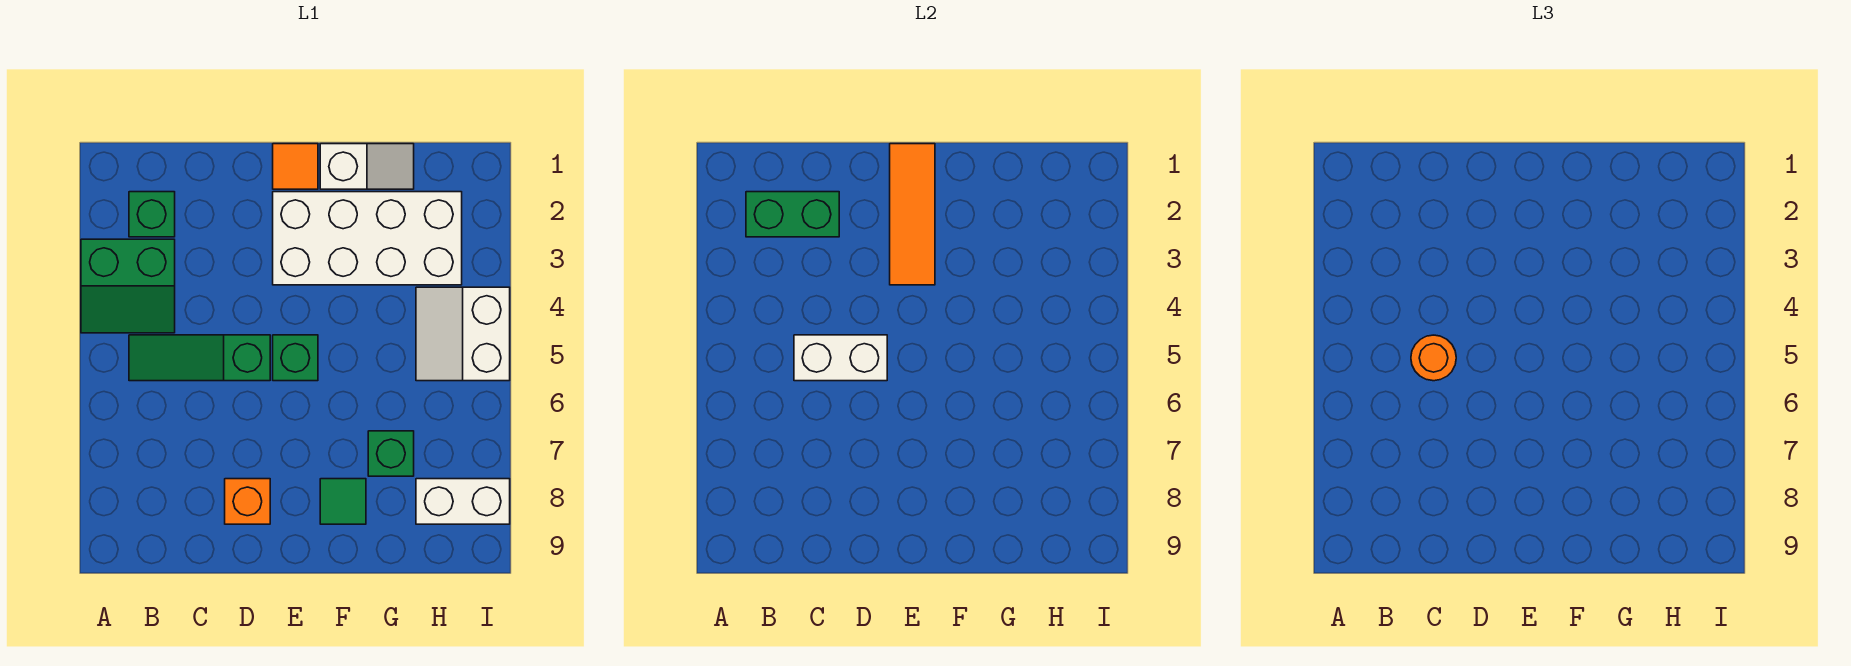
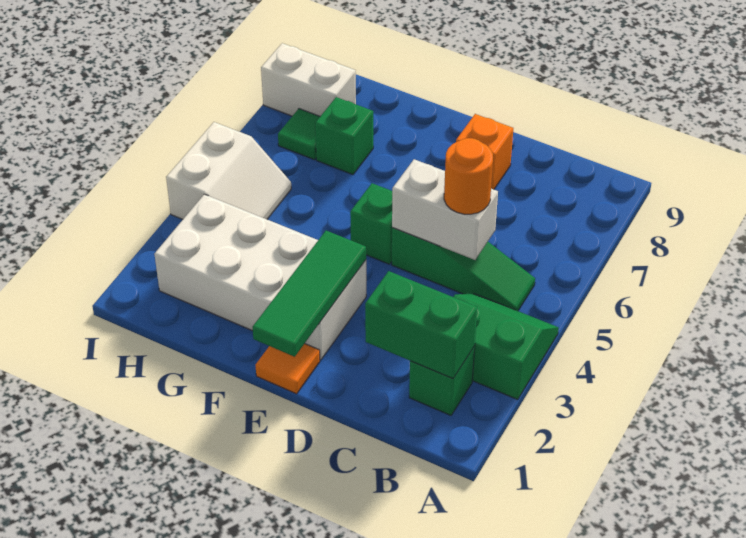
orange 1x3 tile [890,144,935,285] -> green 1x3 tile [252,231,366,357]
white 1x2 slope [320,144,414,189] -> none
green 1x1 tile [320,479,366,524] -> green 1x1 tile moved to [278,109,320,160]

